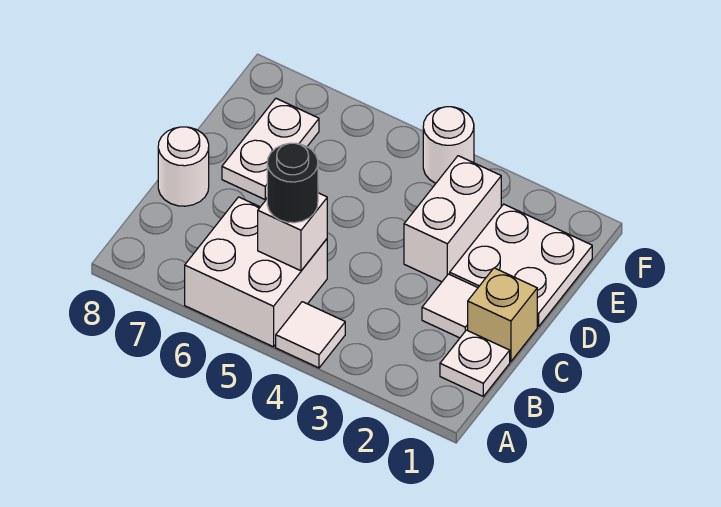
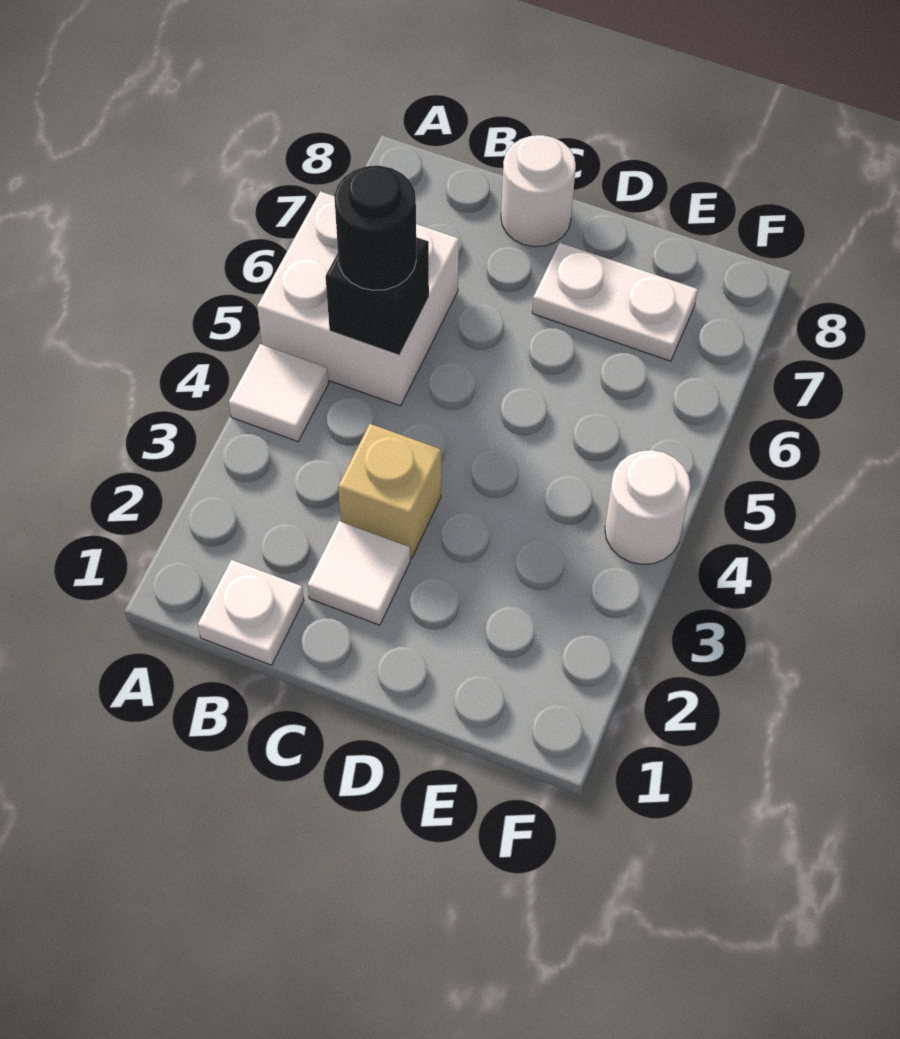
white 1x1 brick [258,193,327,271] -> black 1x1 brick [325,237,429,355]
tan 1x1 brick [468,268,537,362] -> tan 1x1 brick moved to [338,424,441,558]
white 2x2 plate [450,204,592,327] -> none
white 1x2 brick [404,156,501,282] -> none

